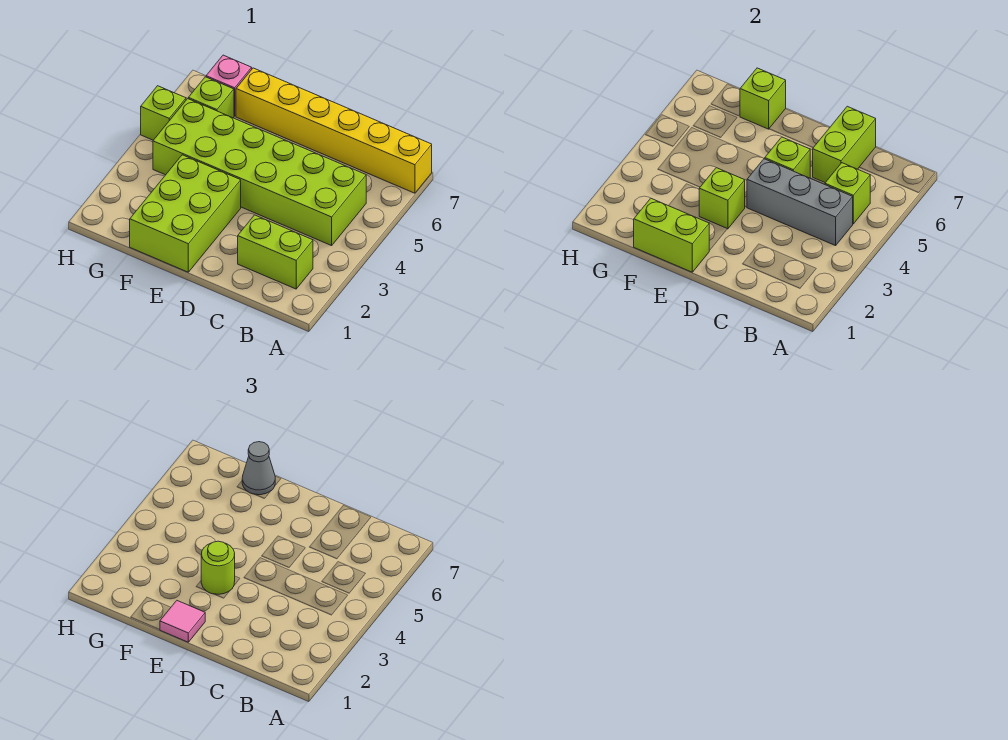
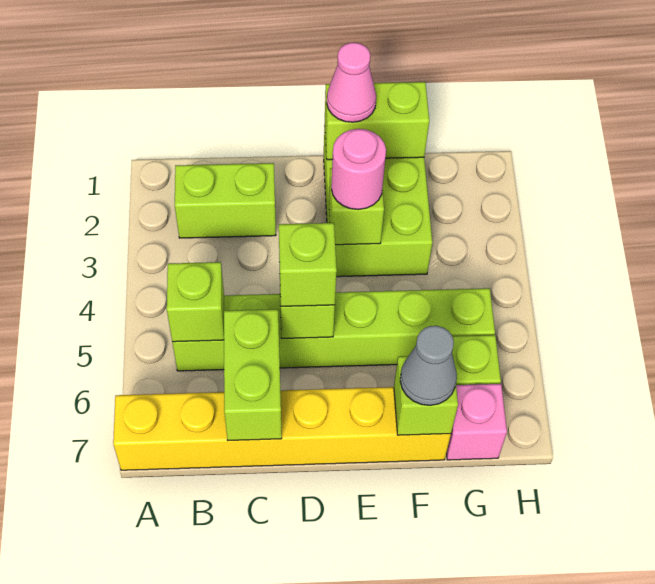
lime 2x6 brick [153,99,366,246] -> lime 1x6 brick [172,288,495,371]
grey 1x3 brick [747,159,853,246] -> none
pink 1x1 tile [160,601,205,642] -> pink 1x1 cone [327,43,376,122]
lime 1x1 round brick [201,541,235,594] -> pink 1x1 round brick [331,129,386,210]
lime 1x1 brick [141,86,186,140] -> lime 1x1 brick moved to [279,223,337,306]

